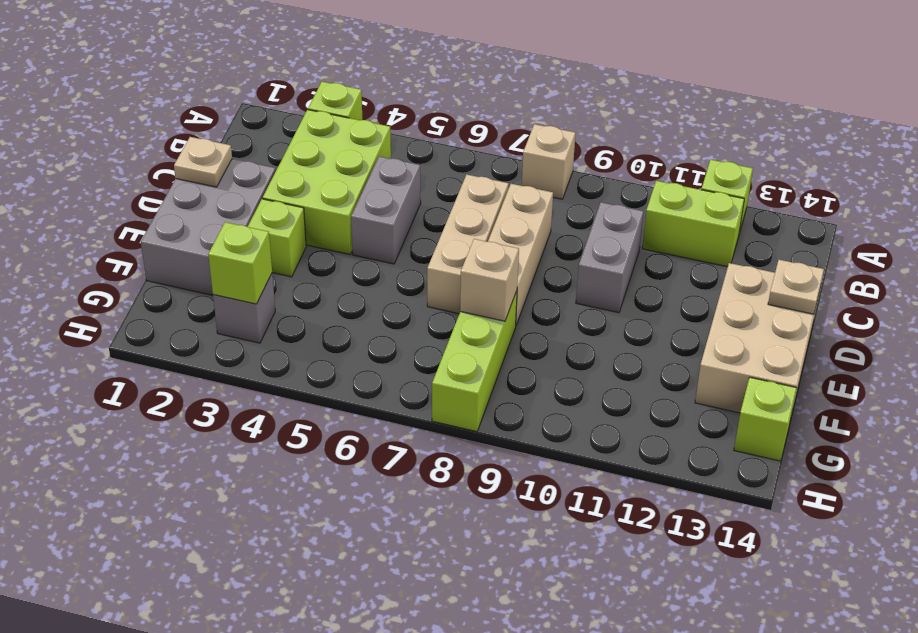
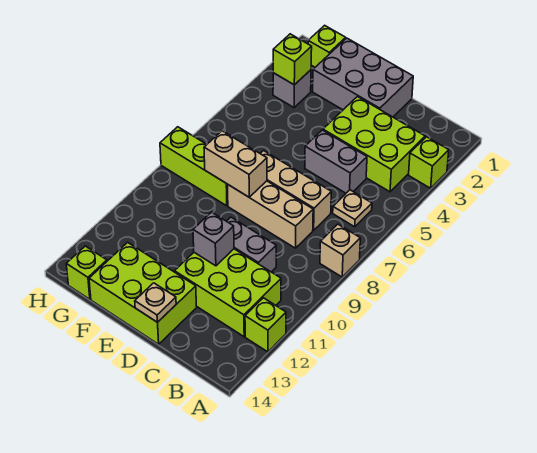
lime 1x2 brick [642,181,744,267] -> lime 2x3 brick [175,249,281,337]
tan 1x1 plate [174,137,232,187] -> tan 1x1 plate moved to [333,190,372,227]
none -> grey 1x1 brick [193,212,234,266]
tan 2x3 brick [695,263,820,413] -> lime 2x3 brick [89,242,197,344]
lime 1x1 brick [248,199,306,277] -> lime 1x1 brick moved to [308,25,346,67]
tan 1x1 brick [460,239,519,321] -> tan 1x2 brick [204,131,267,197]

